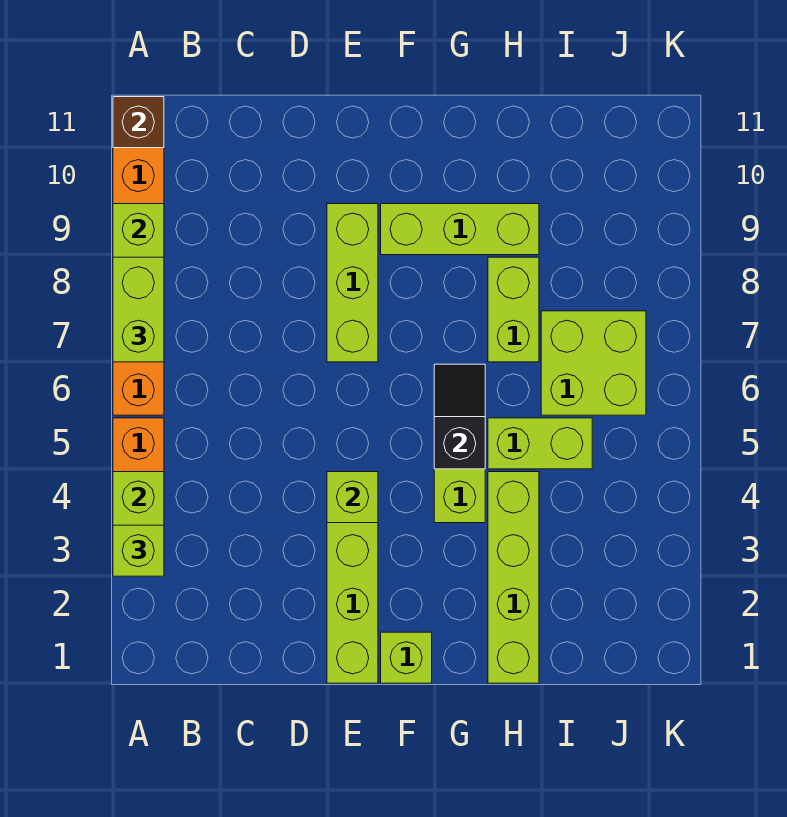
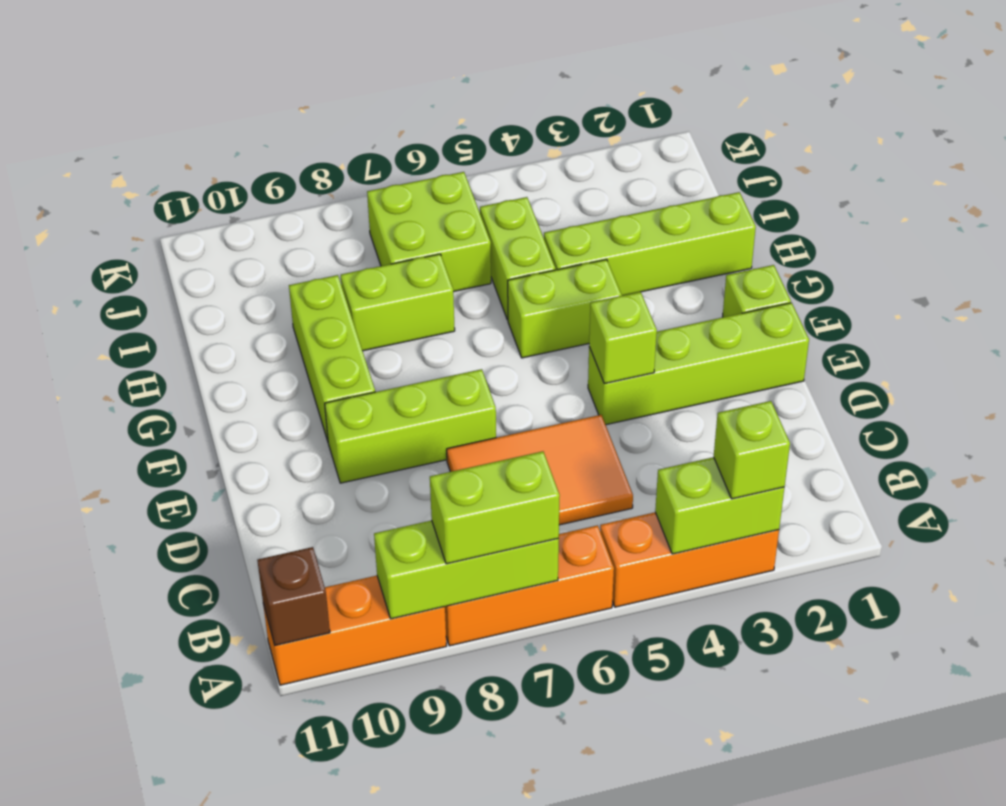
none -> orange 2x3 tile [447,415,633,525]
black 1x2 slope [434,364,485,469] -> none

